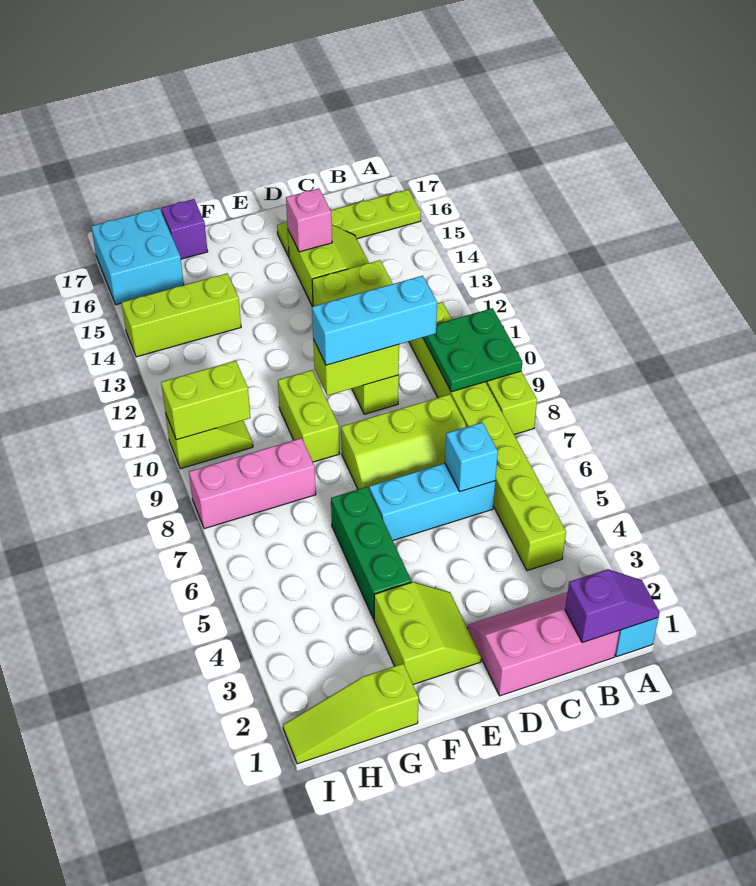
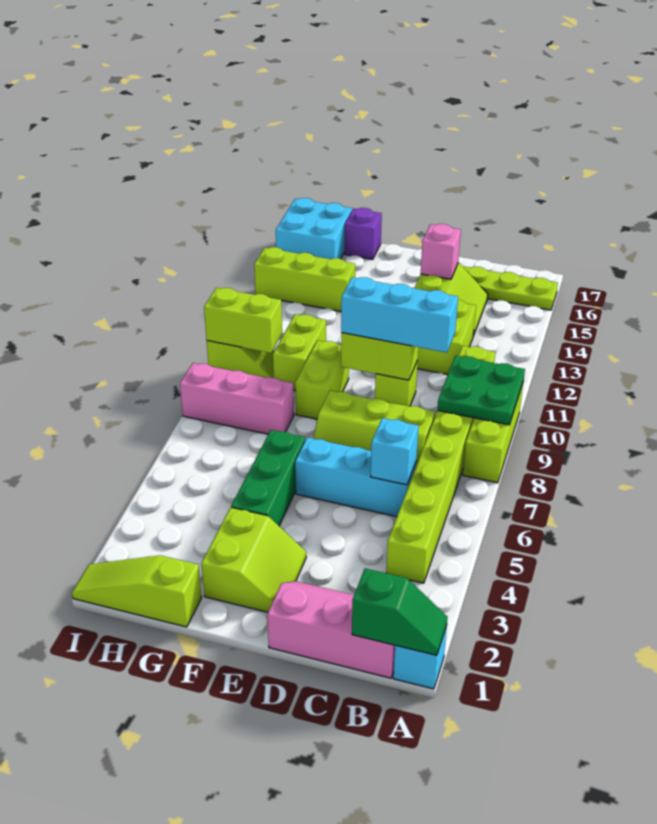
purple 1x2 slope [565,569,660,643] -> green 1x2 slope [352,568,448,655]
none -> lime 1x2 brick [273,314,326,391]

